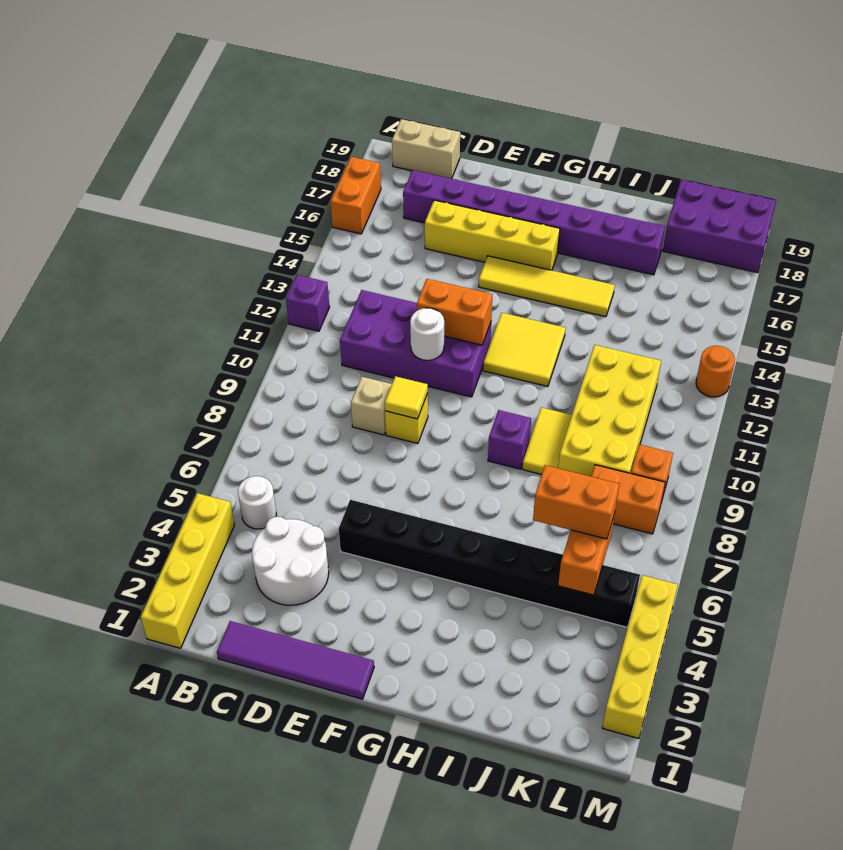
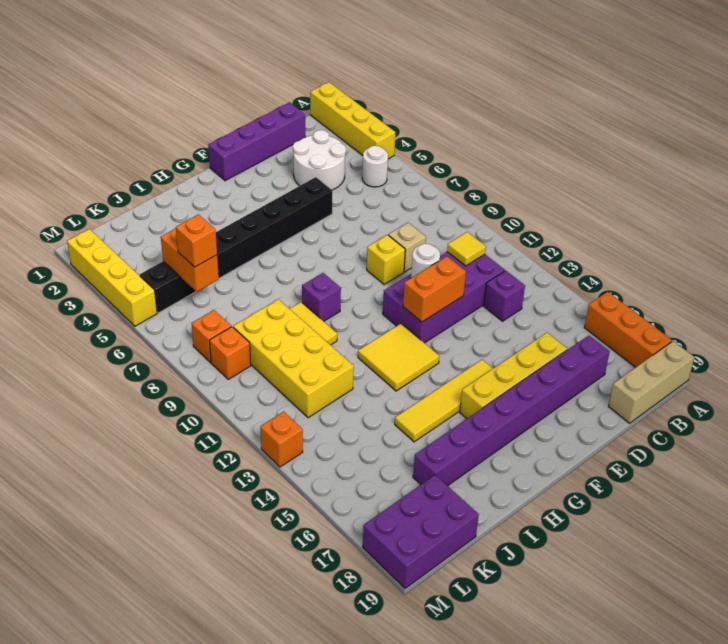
purple 1x1 brick [286,275,330,331] -> purple 1x1 brick moved to [484,271,525,321]
orange 1x2 brick [331,157,381,234] -> orange 1x3 brick [584,292,672,367]
tan 1x2 brick [392,119,460,179] -> tan 1x3 brick [609,341,694,423]
purple 1x4 tile [217,621,374,699] -> purple 1x4 brick [208,102,305,181]
yellow 1x1 tile [385,376,428,419] -> yellow 1x1 tile moved to [447,232,486,266]
orange 1x2 brick [533,465,619,539] -> orange 1x1 brick [176,214,217,267]
orange 1x2 brick [591,465,665,534] -> orange 1x1 brick [192,310,231,362]
orange 1x1 round brick [696,346,735,397] -> orange 1x1 brick [261,412,303,467]

